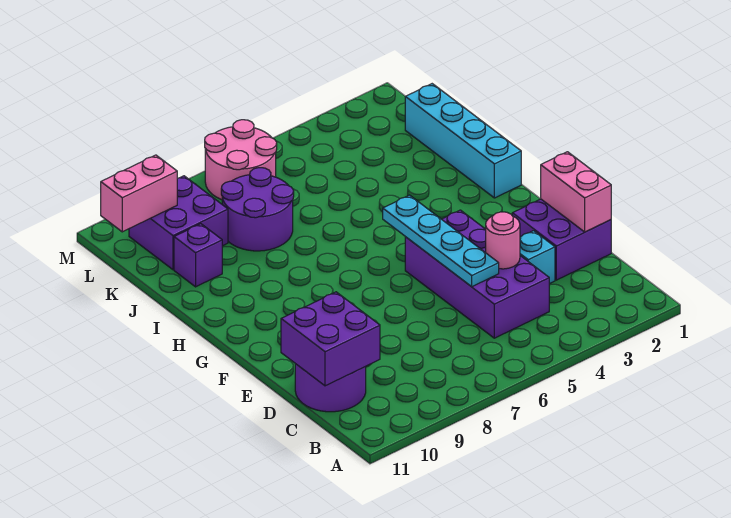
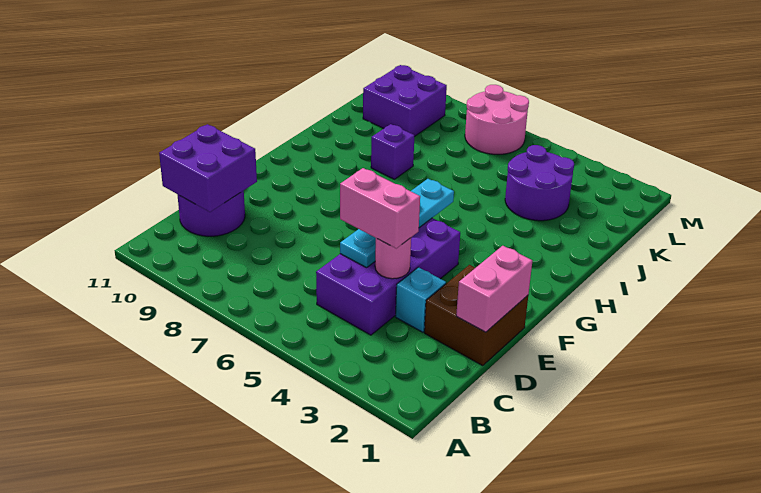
purple 2x2 brick [512,199,611,280] -> brown 2x2 brick [424,265,528,366]
cyan 1x4 brick [405,84,521,198] -> none
purple 2x2 round brick [221,168,294,251] -> purple 2x2 round brick moved to [505,145,574,221]
purple 1x1 brick [174,224,222,287] -> purple 1x1 brick moved to [371,124,415,179]
pink 1x2 brick [101,155,177,232] -> pink 1x2 brick moved to [340,168,420,248]

